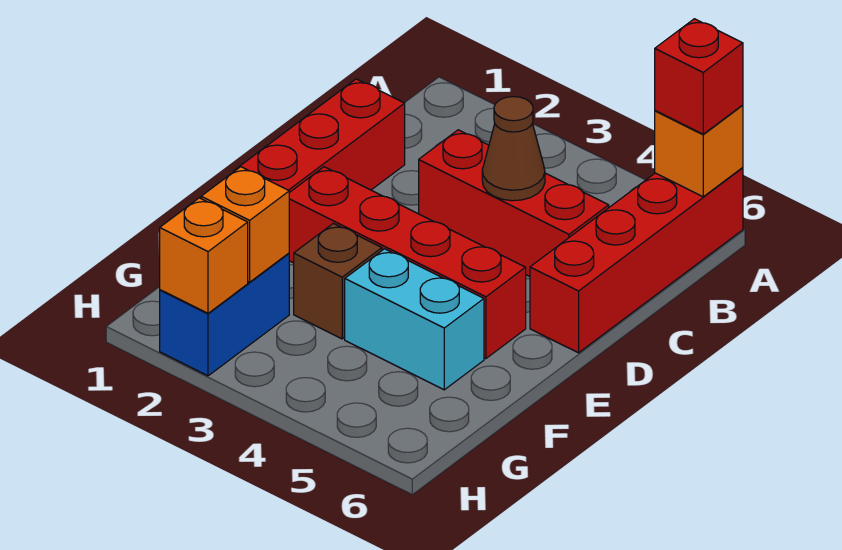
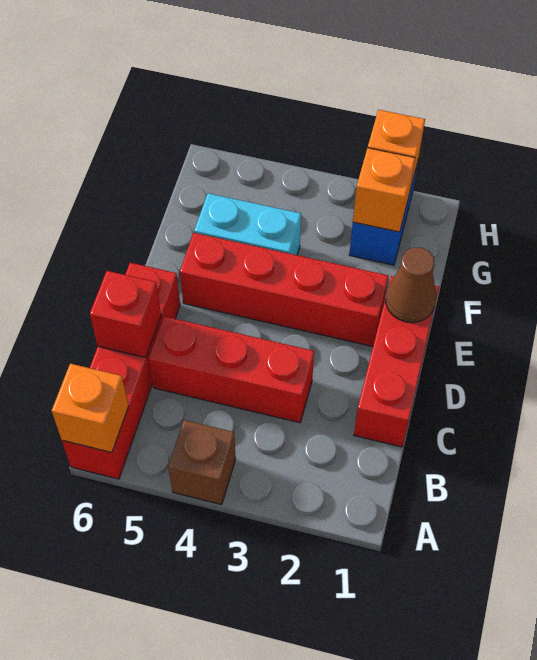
red 1x1 brick [655,19,743,134] -> red 1x1 brick moved to [90,271,161,358]
brown 1x1 cone [482,97,545,201] -> brown 1x1 cone moved to [386,248,436,322]
brown 1x1 brick [294,223,382,339] -> brown 1x1 brick moved to [168,420,236,505]

